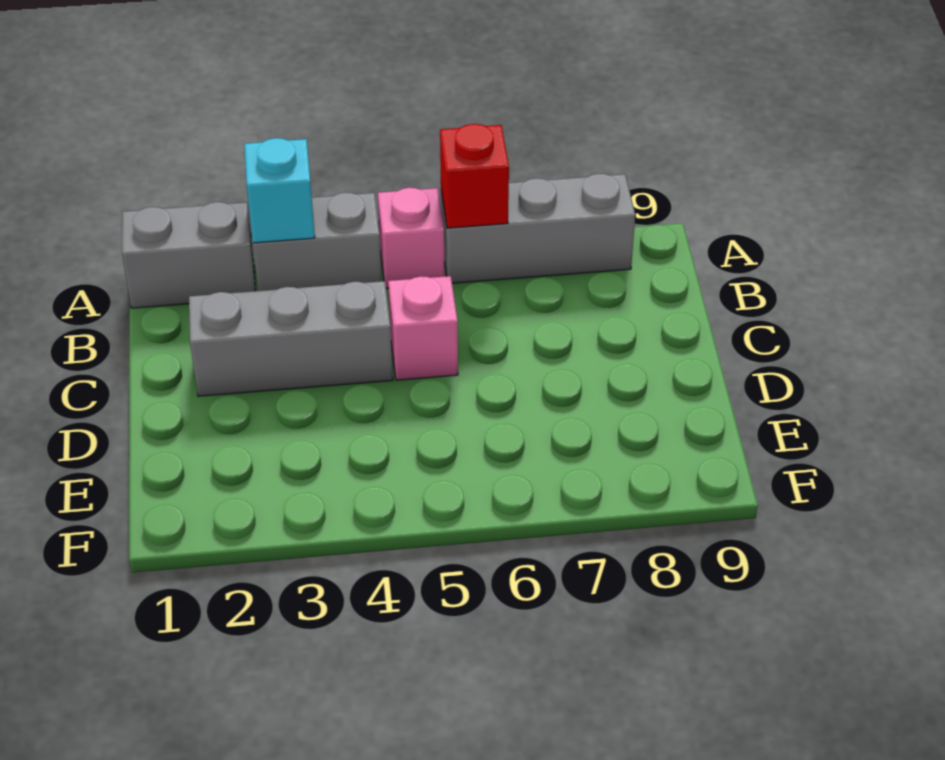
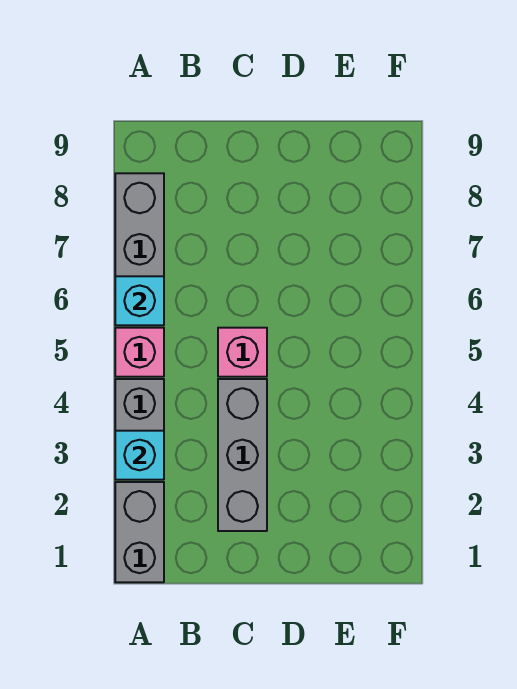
red 1x1 brick [440,124,509,228] -> cyan 1x1 brick [115,276,164,325]

